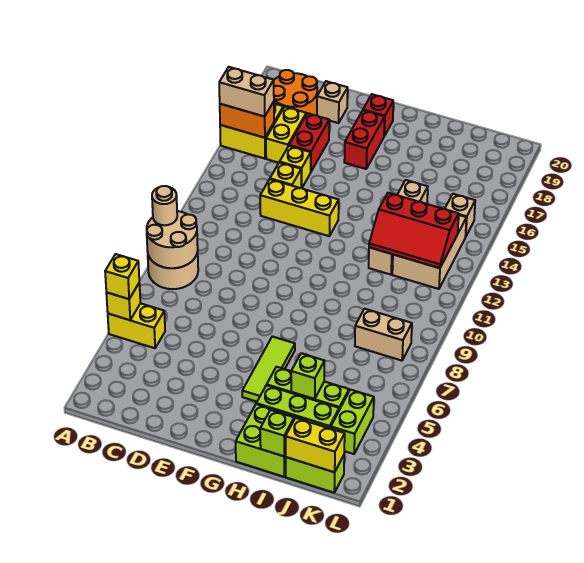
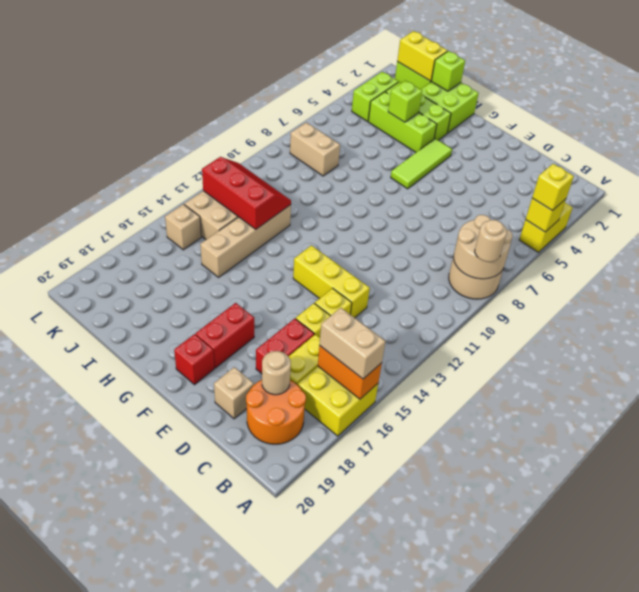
yellow 1x2 brick [108,303,165,348] -> yellow 1x2 brick turned to [519,203,573,252]
none -> tan 1x1 round brick [262,351,291,395]

